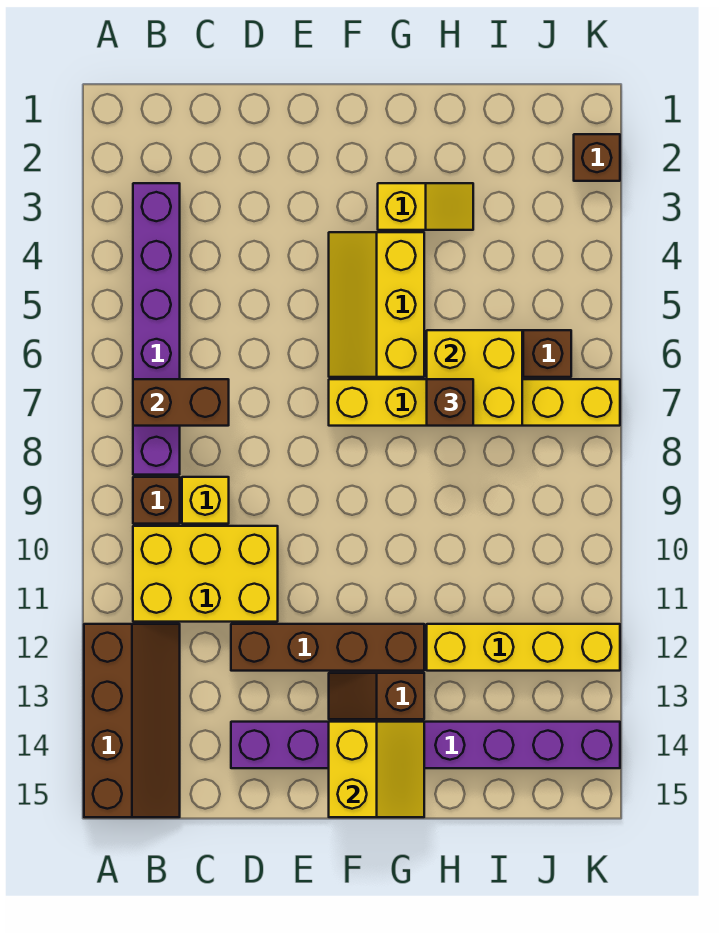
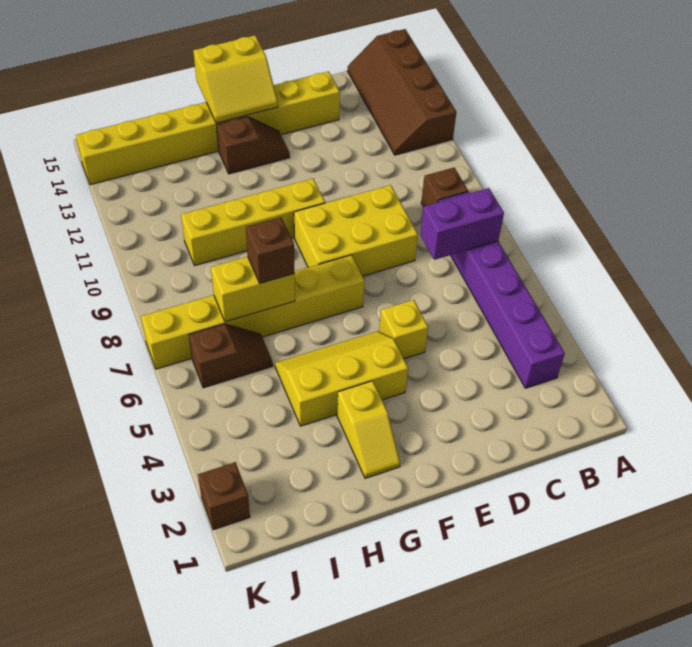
brown 1x2 brick [133,379,229,426] -> purple 1x2 brick [420,188,504,260]
yellow 2x3 brick [133,526,278,622] -> yellow 2x3 brick moved to [294,185,418,276]
yellow 1x1 brick [182,477,229,524] -> yellow 1x1 brick moved to [379,300,428,359]
brown 1x4 brick [231,624,424,671] -> none
purple 1x8 brick [231,722,620,768] -> yellow 1x8 brick [76,71,340,185]
yellow 2x3 slope [329,232,424,377] -> yellow 2x3 slope turned to [275,331,408,426]
yellow 2x2 slope [329,722,424,817] -> yellow 2x2 slope turned to [193,36,278,123]
yellow 1x2 slope [378,183,473,230] -> yellow 1x2 slope turned to [337,381,400,478]
yellow 2x2 brick [427,330,522,426] -> yellow 1x2 brick [211,257,295,322]
yellow 1x4 brick [427,624,620,671] -> yellow 1x4 brick moved to [181,179,325,266]

